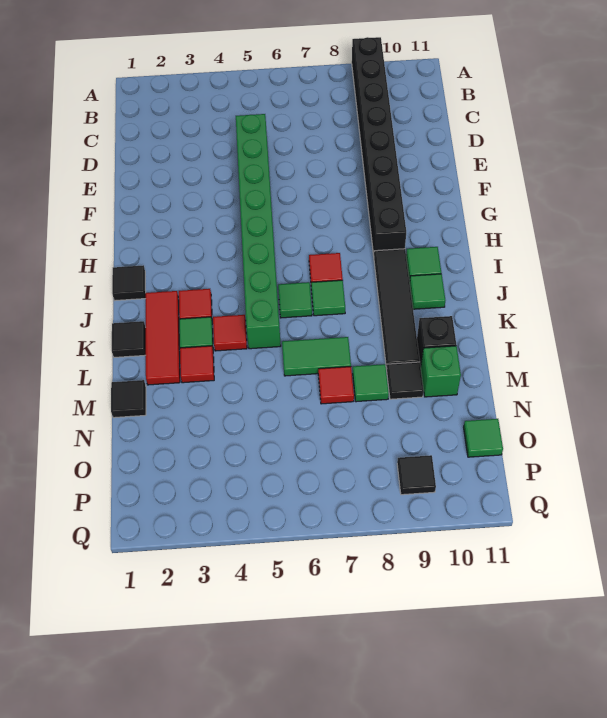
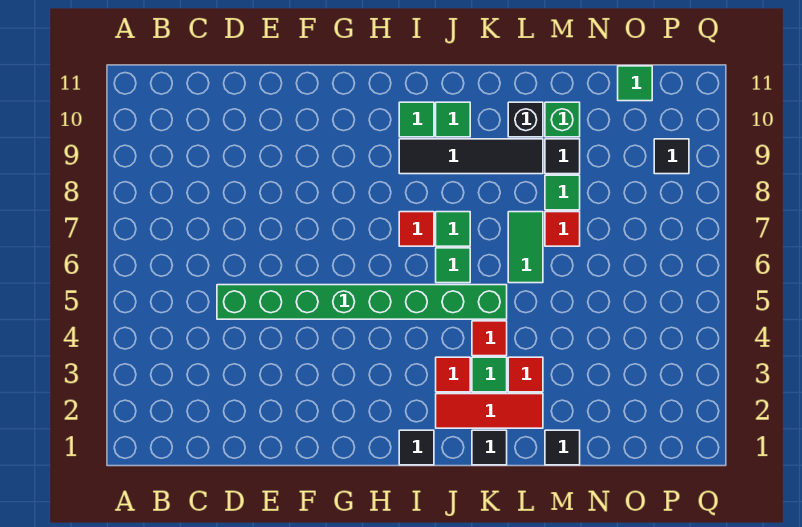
black 1x8 brick [352,37,406,255] -> none

